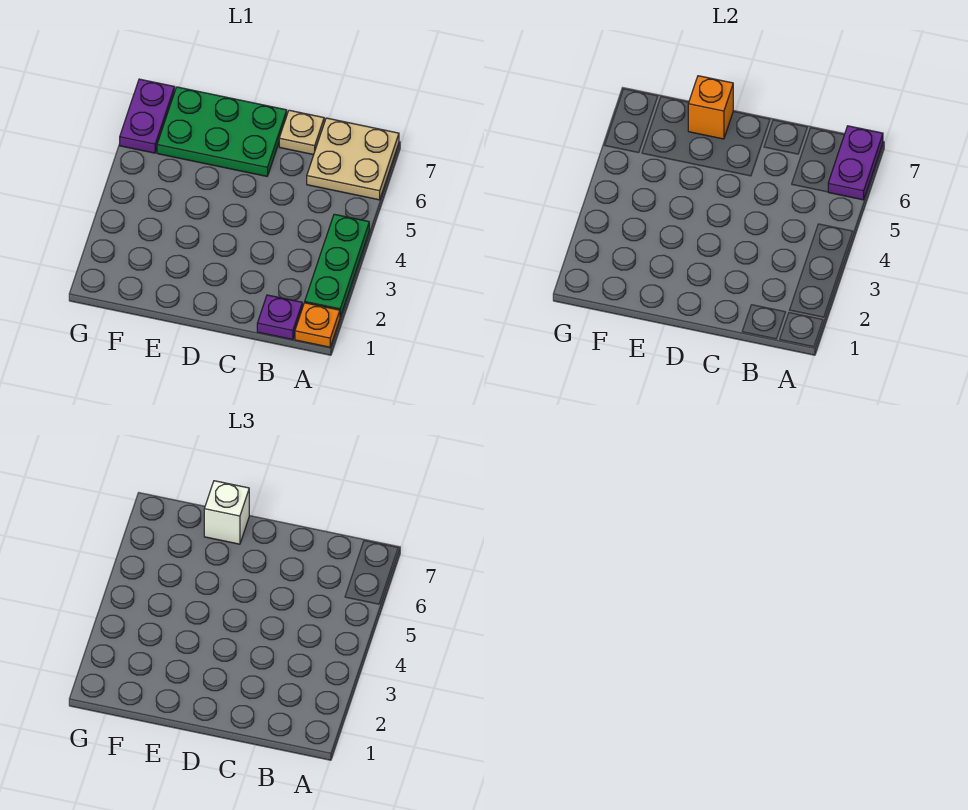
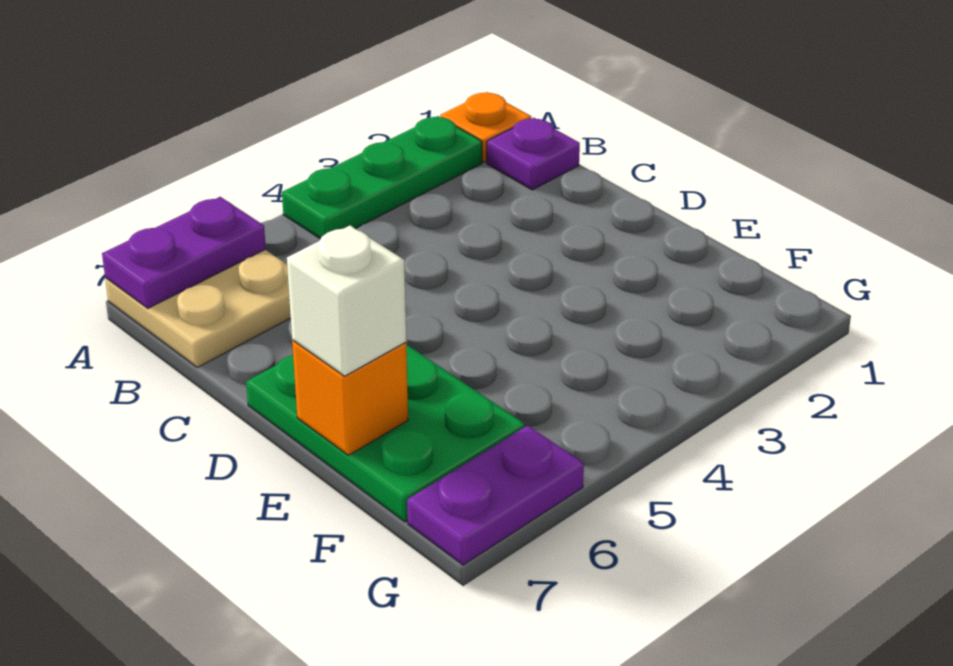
tan 1x1 plate [279,110,324,155] -> none

